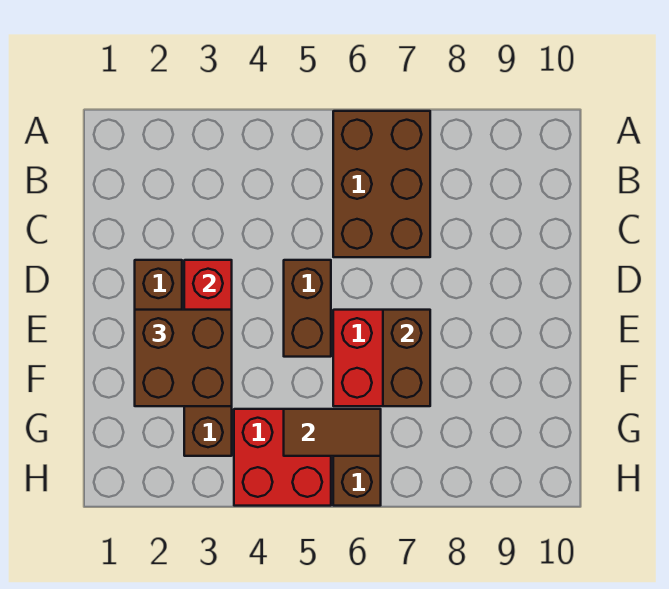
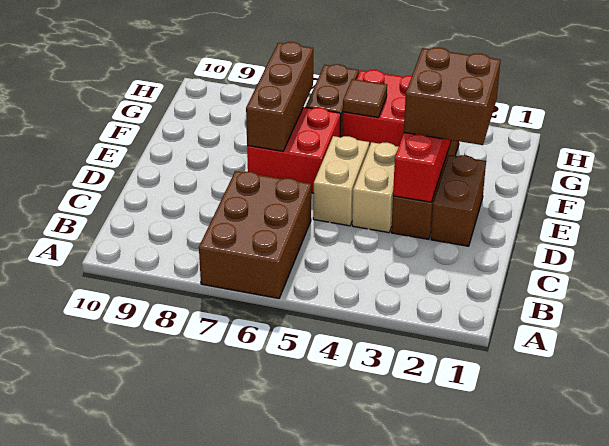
none -> tan 1x2 brick [352,142,398,233]
brown 1x2 brick [284,260,331,357] -> tan 1x2 brick [313,136,369,226]
brown 1x2 brick [383,310,430,406] -> brown 1x3 brick [246,42,313,151]
brown 1x2 tile [284,409,381,456] -> brown 1x1 tile [343,79,387,117]

